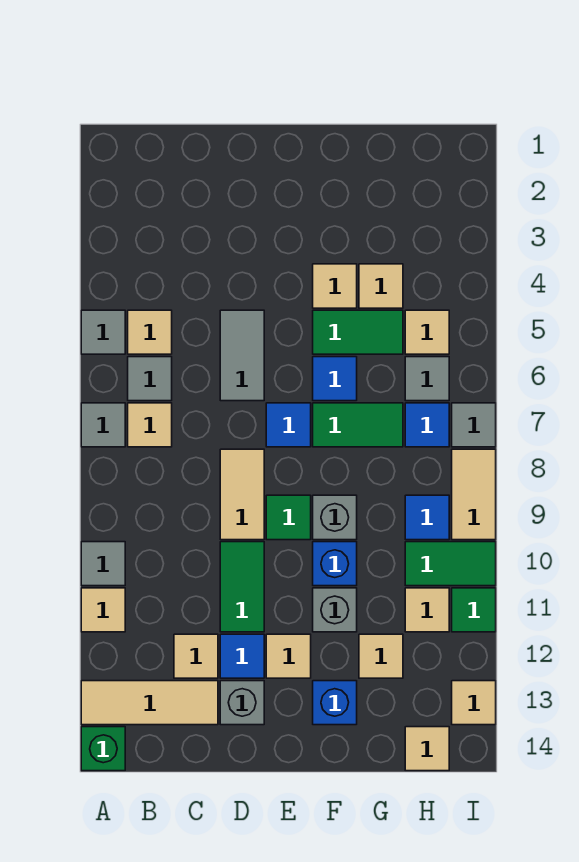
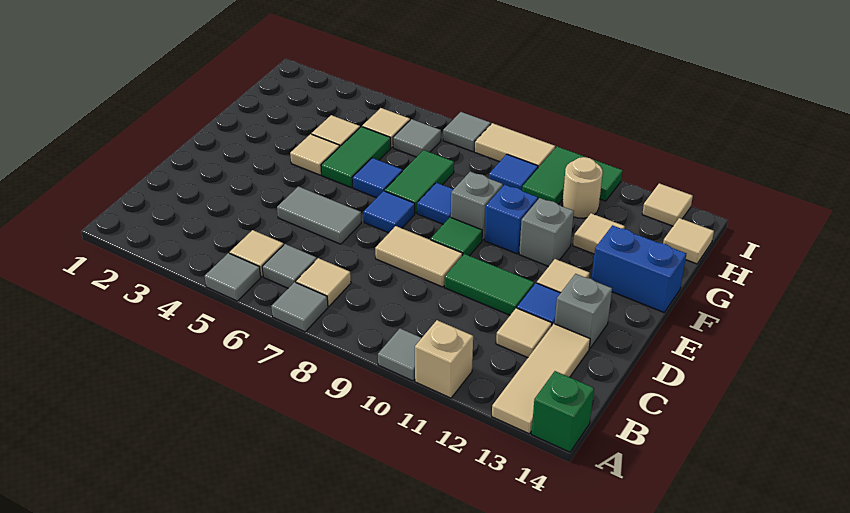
tan 1x1 tile [81,588,125,632] -> tan 1x1 brick [415,320,473,398]
blue 1x1 brick [313,681,357,725] -> blue 1x2 brick [592,225,686,312]
blue 1x1 tile [405,403,449,447] -> blue 1x1 tile moved to [417,183,454,224]
tan 1x1 tile [405,588,449,632] -> tan 1x1 round brick [562,157,603,218]

